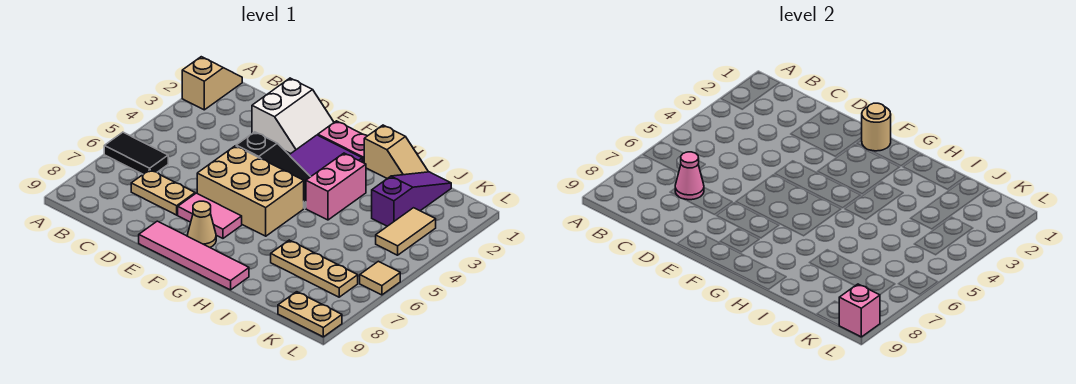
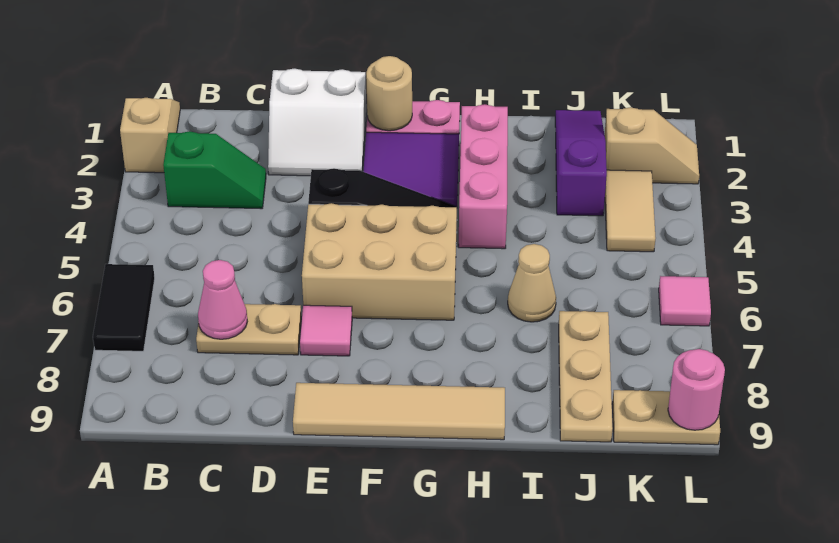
black 1x2 tile [104,132,168,174] -> black 1x2 tile turned to [93,264,155,351]
none -> green 1x2 slope [163,131,266,209]
white 2x2 slope [252,78,334,154] -> white 2x2 slope turned to [268,69,366,176]
pink 1x2 tile [178,193,242,238] -> pink 1x1 tile [300,305,352,356]
pink 1x4 tile [139,221,249,290] -> tan 1x4 tile [293,383,505,440]
tan 1x1 cone [187,201,216,247] -> tan 1x1 cone moved to [508,244,556,322]
tan 1x2 slope [364,125,428,179] -> tan 1x2 slope moved to [605,107,699,184]
pink 1x2 brick [306,153,366,220] -> pink 1x3 brick [458,104,508,249]
tan 1x3 plate [271,240,358,297] -> tan 1x3 plate turned to [559,311,613,442]
tan 1x1 tile [360,261,400,295] -> pink 1x1 tile [659,276,711,326]
pink 1x1 brick [839,284,880,337] -> pink 1x1 round brick [668,349,725,430]

